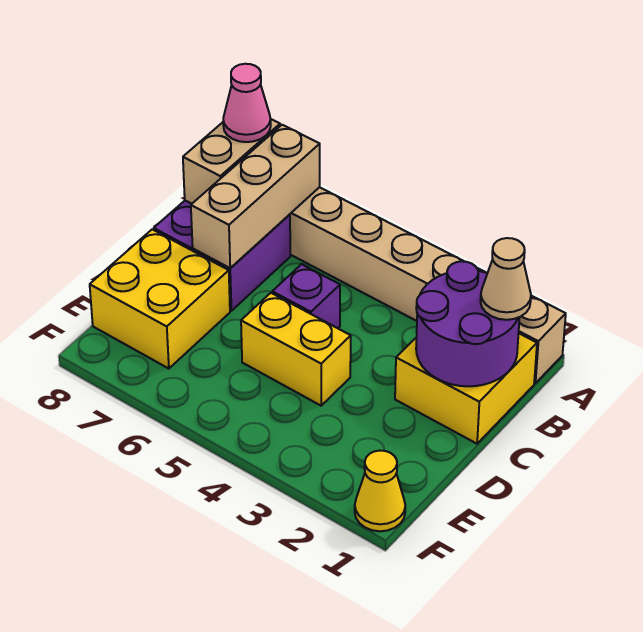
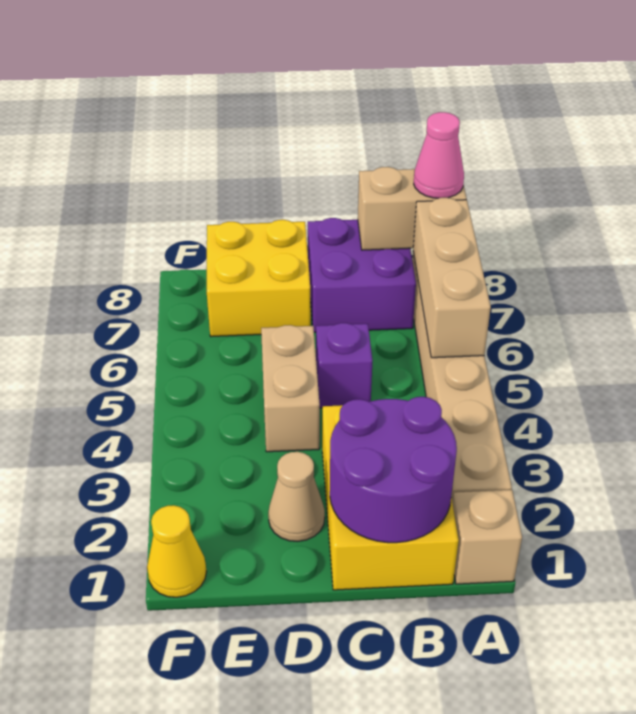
tan 1x3 brick [191,125,320,268] -> tan 1x3 brick turned to [413,198,491,358]
yellow 2x2 brick [395,333,537,444] -> yellow 2x3 brick [322,405,459,590]
tan 1x1 cone [480,238,531,320] -> tan 1x1 cone moved to [268,452,325,541]
yellow 1x2 brick [241,293,351,406] -> tan 1x2 brick [261,325,320,452]

